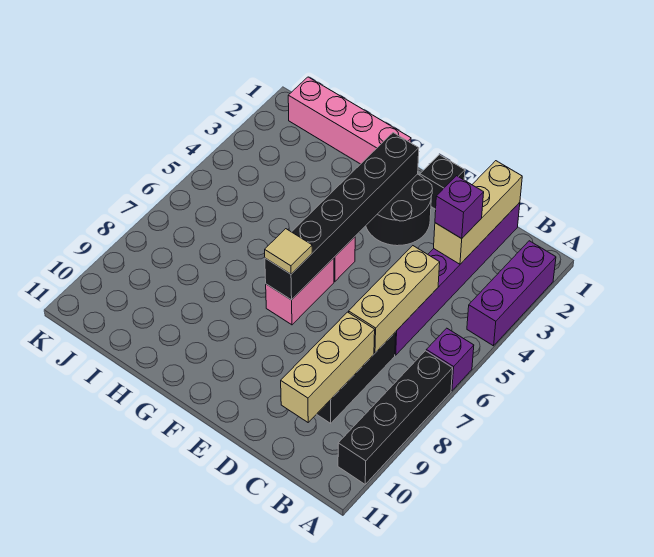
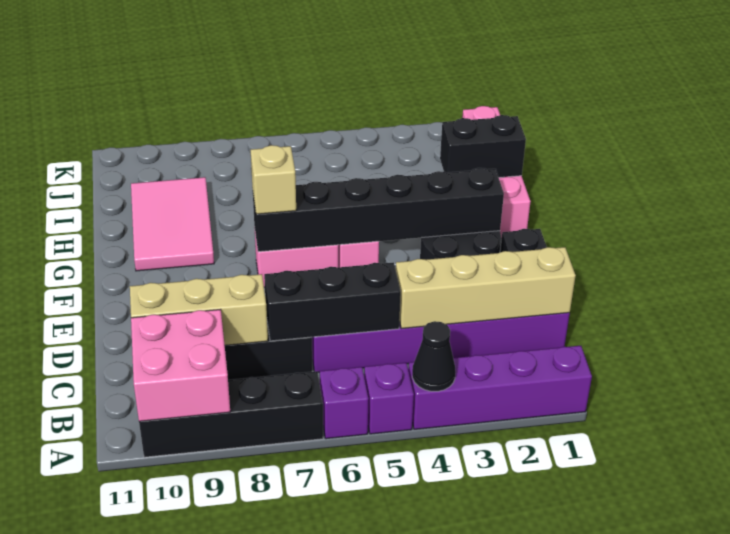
purple 1x3 brick [467,241,556,346] -> purple 1x4 brick [408,346,592,429]
none -> black 1x1 cone [412,321,456,391]
none -> pink 2x2 brick [131,309,230,421]
tan 1x3 brick [434,161,522,264] -> tan 1x4 brick [396,247,576,329]
purple 1x1 brick [435,176,484,238] -> purple 1x1 brick moved to [364,363,414,434]
tan 1x3 brick [349,246,440,353] -> black 1x3 brick [264,262,401,341]
tan 1x1 tile [265,229,312,274] -> tan 1x1 brick [251,145,296,214]
none -> pink 2x3 tile [131,177,214,271]
none -> black 1x2 brick [440,115,526,178]

